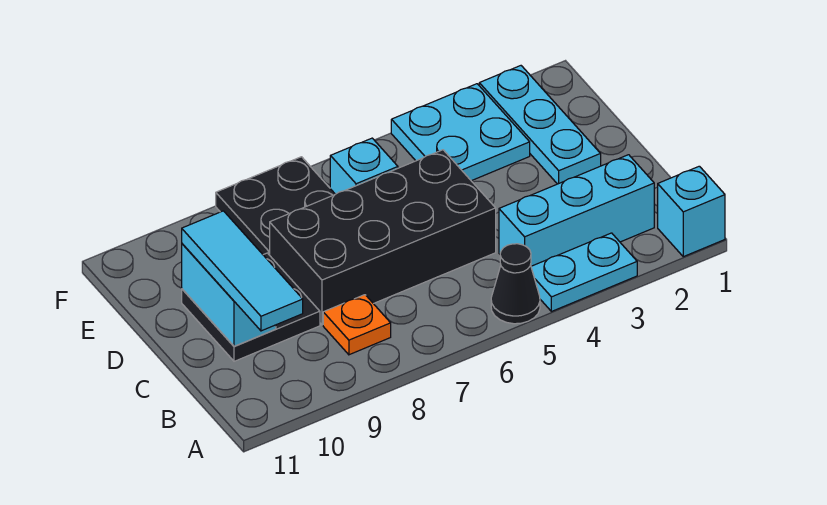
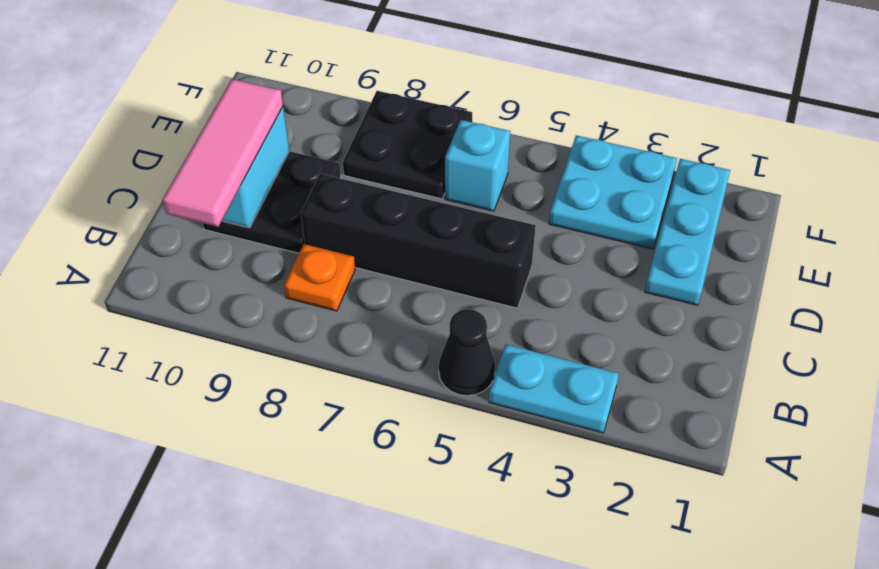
cyan 1x1 brick [658,166,725,257] -> none
cyan 1x3 brick [499,155,654,266] -> none
cyan 1x3 tile [182,211,303,331] -> pink 1x3 tile [163,79,283,227]
black 2x4 brick [270,150,496,325] -> black 1x4 brick [301,174,536,308]

